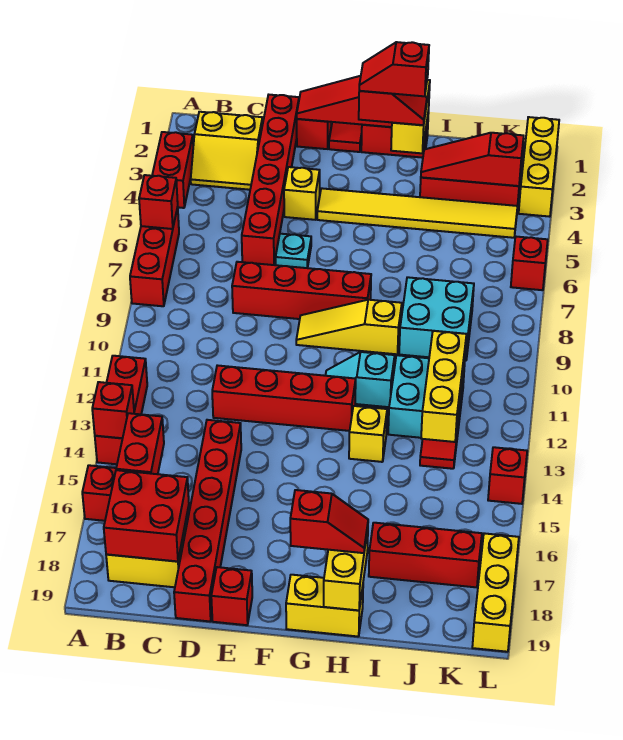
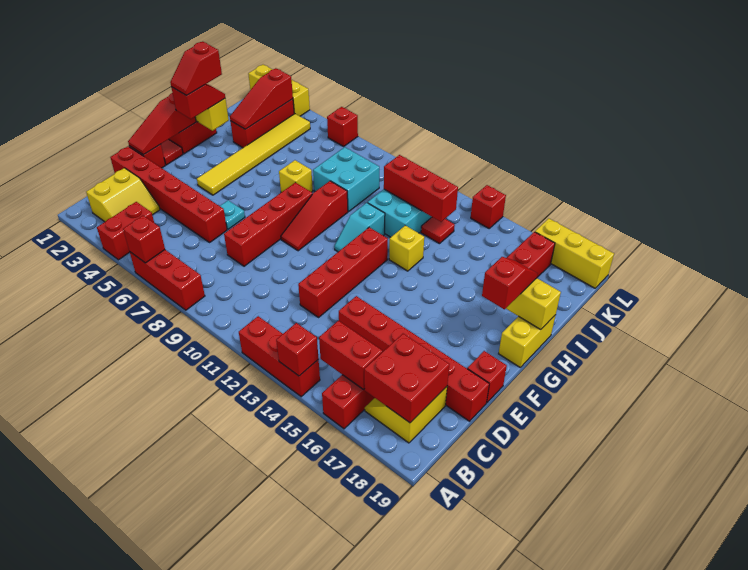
red 1x2 brick [152,132,193,208] -> red 1x2 brick turned to [97,202,154,260]
yellow 1x1 brick [284,167,320,220] -> yellow 1x1 brick moved to [279,160,313,192]
yellow 1x3 slope [296,300,402,354] -> red 1x3 slope [281,181,348,251]
yellow 1x3 brick [421,331,466,442] -> red 1x3 brick [384,155,458,222]

